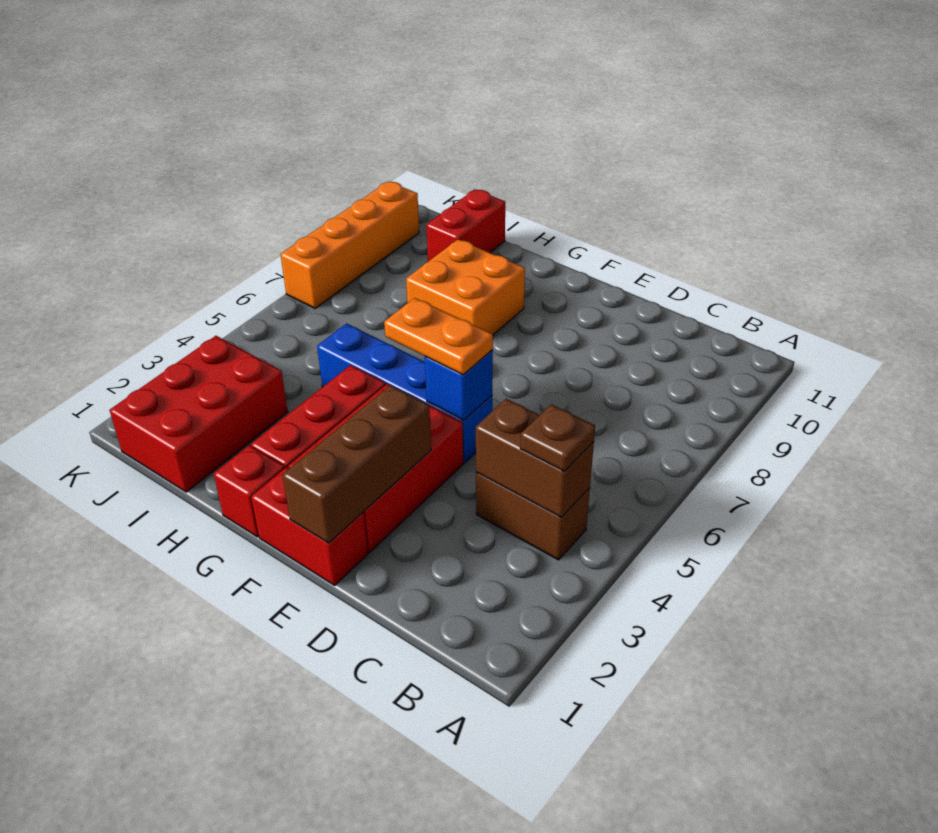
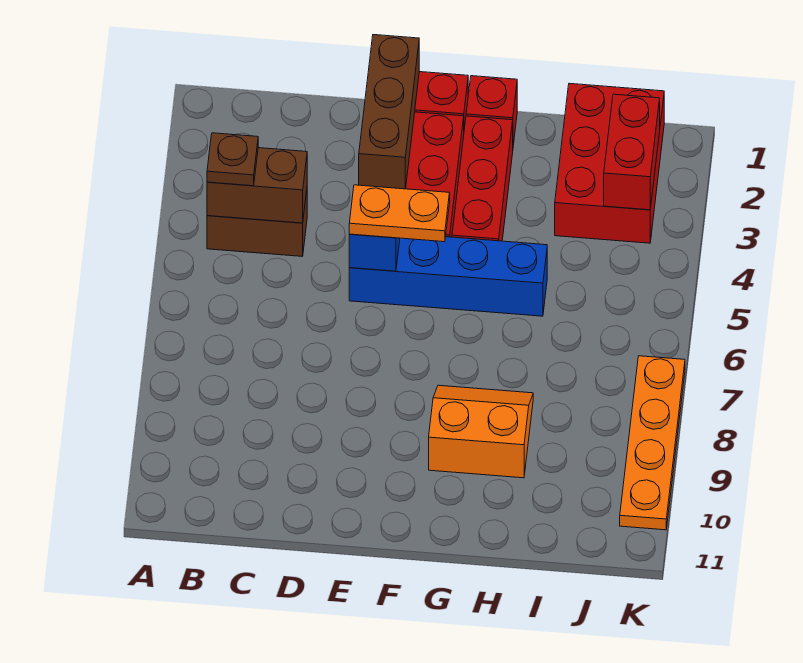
orange 2x2 brick [406,239,525,335] -> orange 2x2 slope [429,385,533,478]
red 1x2 brick [426,189,505,262] -> red 1x2 brick moved to [604,94,660,210]
orange 1x4 brick [281,181,419,308] -> orange 1x4 plate [620,356,685,530]

